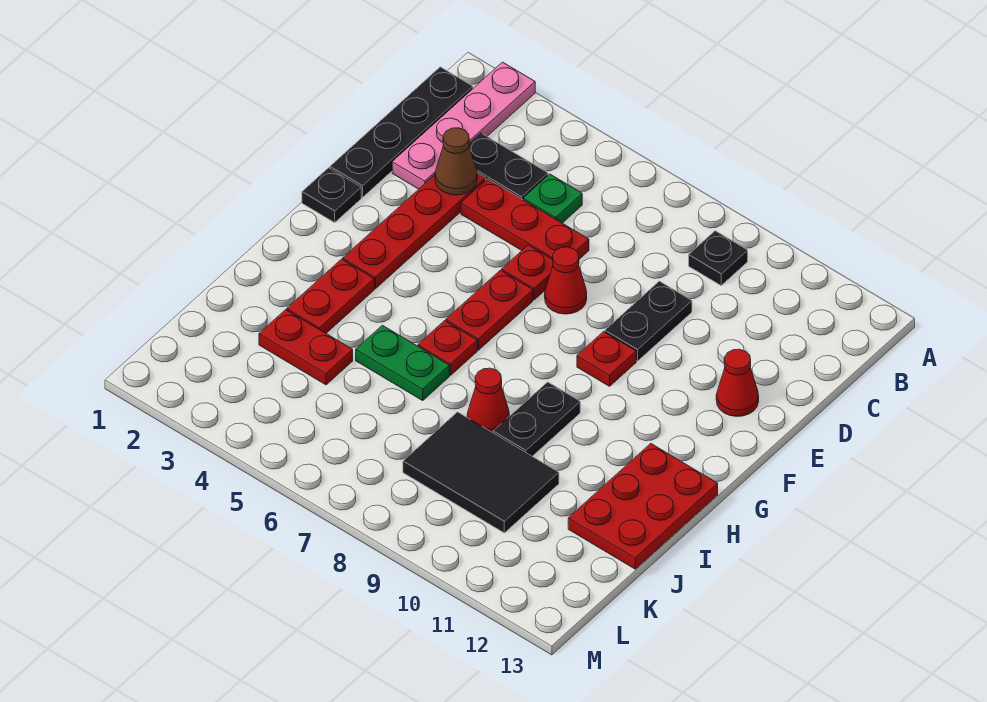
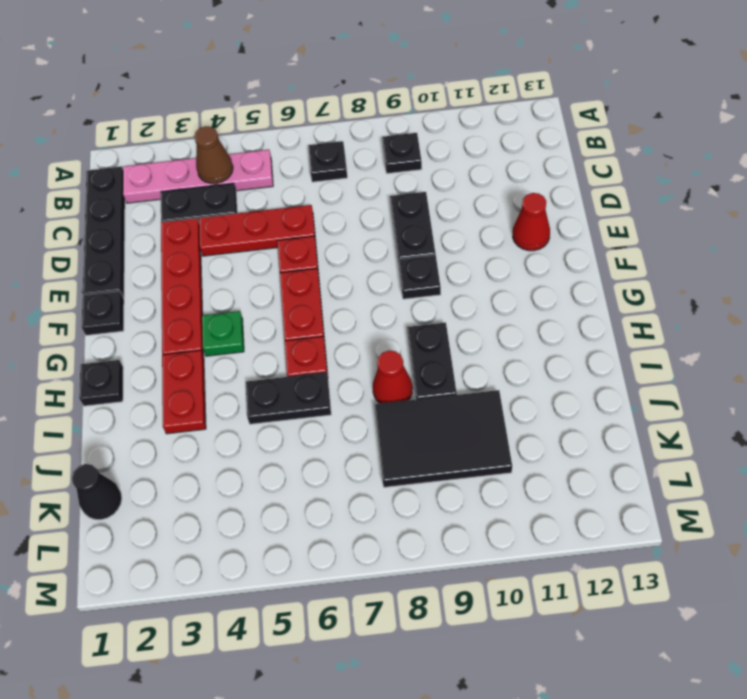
pink 1x4 plate [392,62,535,189] -> pink 1x4 plate turned to [123,150,273,203]
none -> black 1x1 plate [308,141,347,182]
green 1x1 plate [523,174,582,223] -> green 1x1 plate moved to [202,311,244,356]
brown 1x1 cone [435,128,477,195] -> brown 1x1 cone moved to [194,126,233,184]
red 1x1 cone [545,247,587,314] -> none
red 1x1 plate [577,332,636,386] -> black 1x1 plate [398,255,441,299]
none -> black 1x1 plate [79,360,123,406]
red 2x3 plate [568,444,718,569] -> none
green 1x2 plate [356,325,449,400] -> black 1x2 plate [246,372,331,424]
red 1x2 plate [259,310,353,385] -> none
none -> black 1x1 cone [71,464,122,520]

